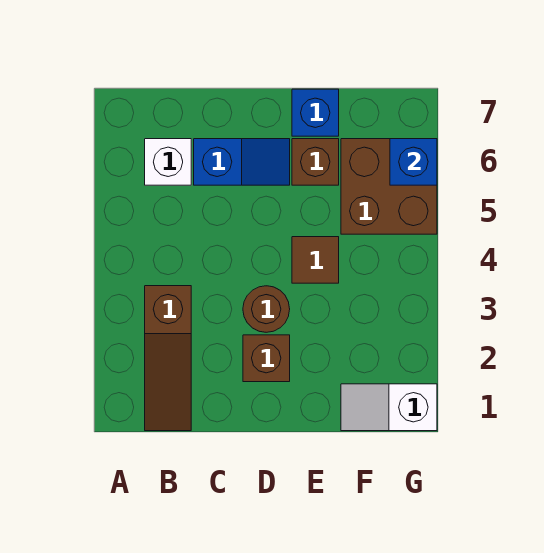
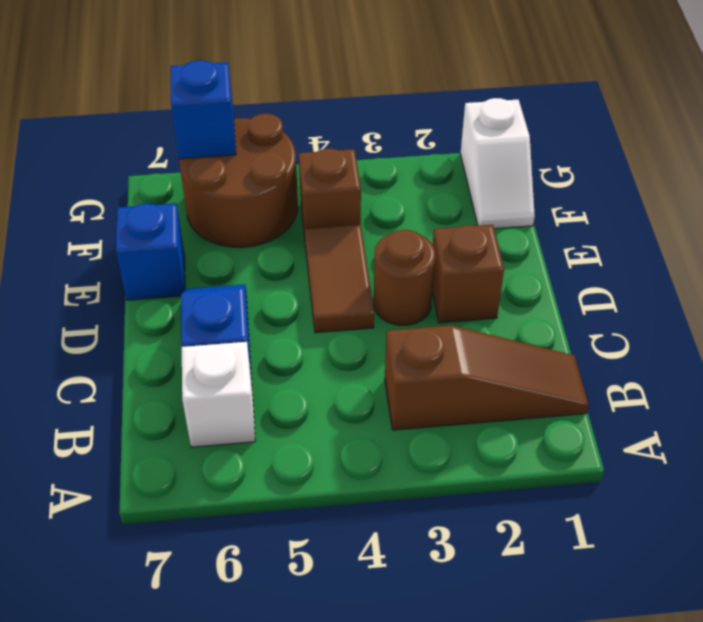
brown 1x1 tile [292,237,339,283] -> brown 1x2 tile [305,225,374,333]
brown 1x1 brick [292,139,339,185] -> brown 1x1 brick moved to [299,149,361,238]
brown 2x2 brick [341,139,437,234] -> brown 2x2 round brick [179,114,298,247]

